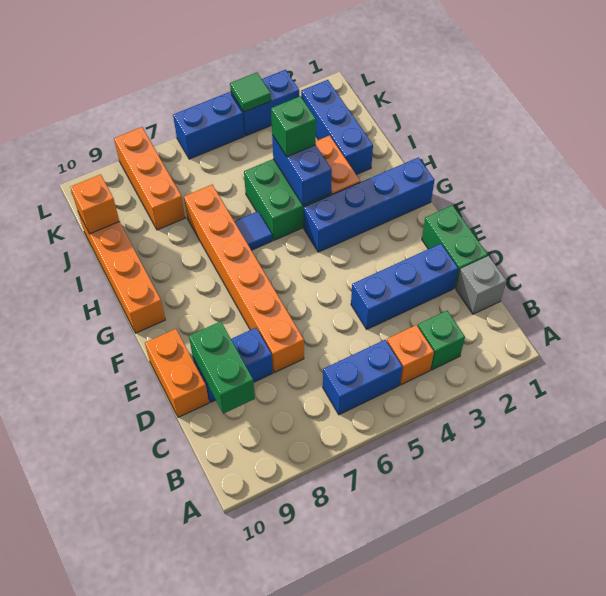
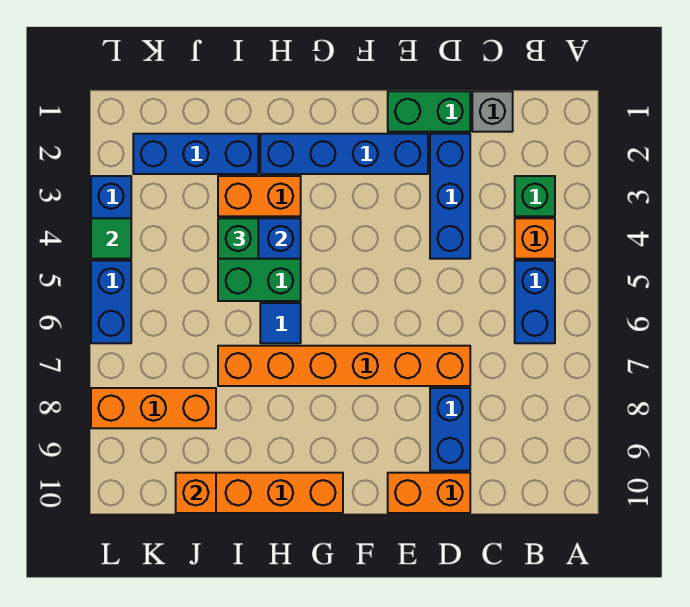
green 1x2 brick [189,321,255,414] -> none
blue 1x4 brick [304,157,434,252] -> blue 1x4 brick turned to [260,134,428,174]

